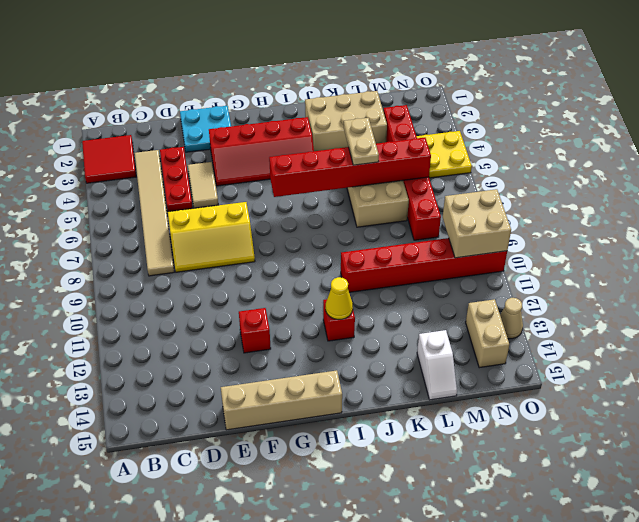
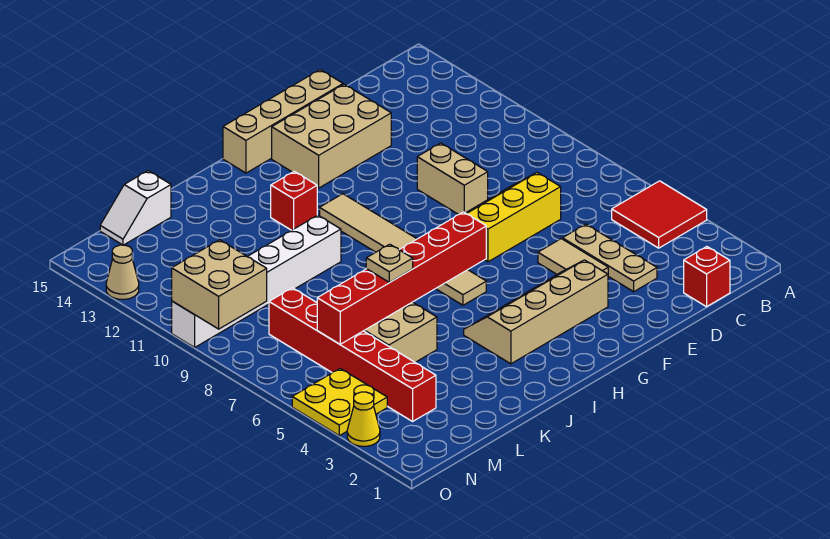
red 2x2 tile [82,135,136,183] -> red 2x2 tile moved to [612,181,707,248]
tan 1x6 tile [135,150,174,276] -> tan 1x6 tile moved to [320,194,486,305]
red 1x3 plate [160,147,193,212] -> tan 1x3 plate [562,224,657,292]
cyan 2x2 plate [180,106,231,152] -> none
red 2x4 slope [209,117,314,186] -> tan 2x4 slope [464,260,608,364]
red 1x1 brick [239,308,271,353] -> red 1x1 brick moved to [684,247,730,307]
yellow 1x1 cone [326,277,353,319] -> yellow 1x1 cone moved to [347,392,380,446]
tan 2x3 brick [305,91,387,151] -> tan 2x3 brick moved to [272,84,391,188]
red 1x6 brick [341,238,507,292] -> white 1x6 brick [172,215,341,347]
tan 1x2 plate [344,118,379,165] -> tan 1x1 plate [366,244,413,282]
white 1x2 slope [417,330,457,400] -> white 1x2 slope turned to [100,171,171,245]
tan 1x2 brick [466,299,509,368] -> tan 1x2 brick moved to [417,143,488,215]

